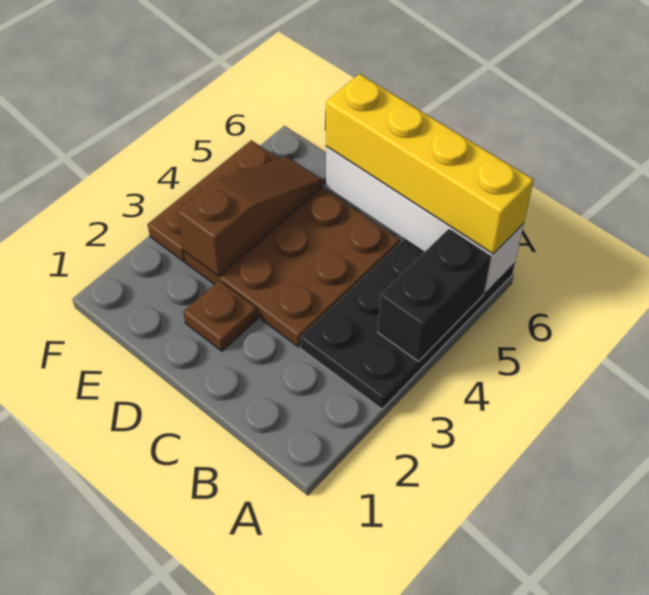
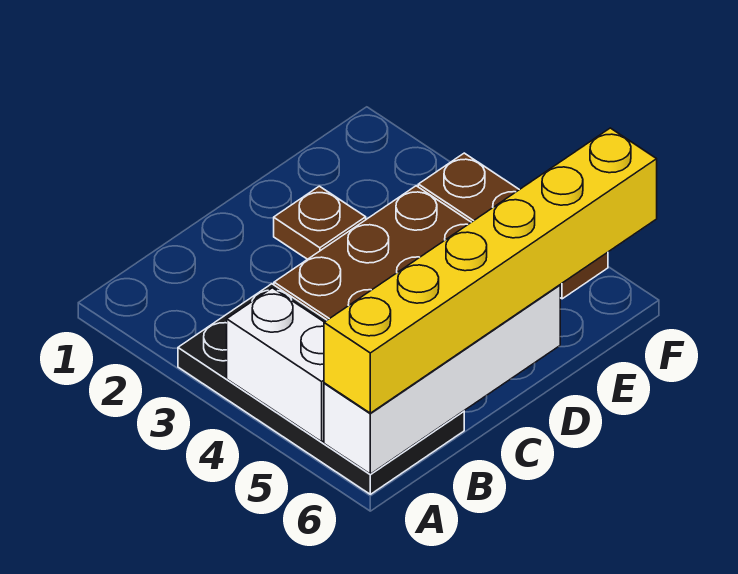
black 1x2 brick [378,229,491,361] -> white 1x2 brick [227,288,324,442]
yellow 1x4 brick [326,74,534,254] -> yellow 1x6 brick [324,128,657,413]
brown 1x3 slope [177,156,322,277] -> none

